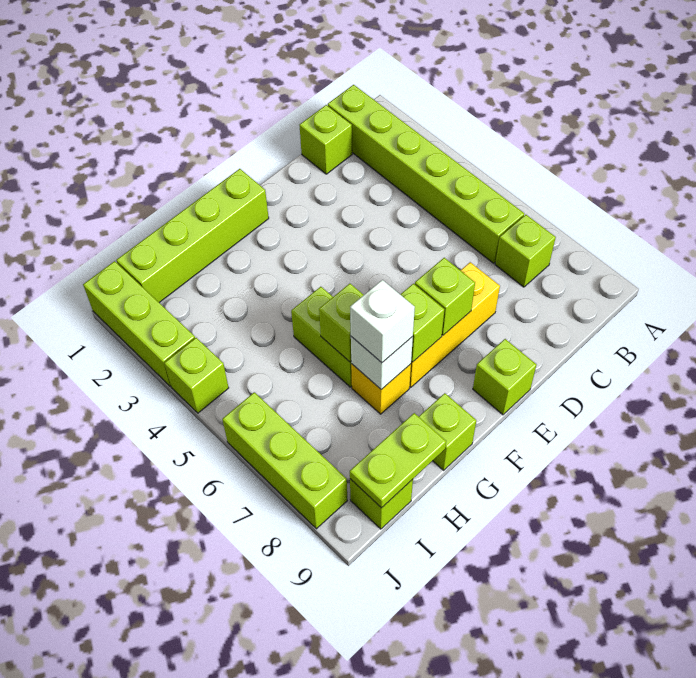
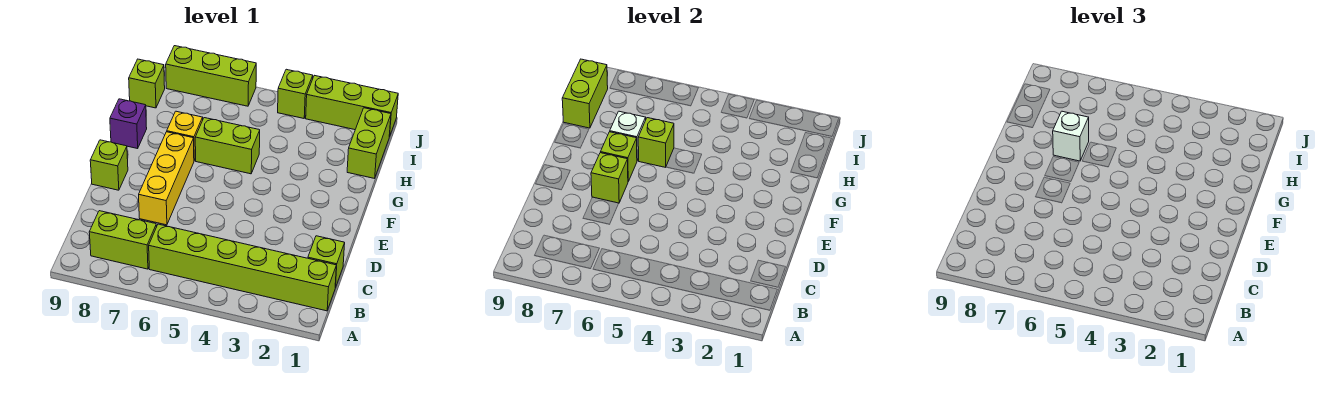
lime 1x1 brick [495,215,556,287] -> lime 1x2 brick [89,211,157,269]
lime 1x4 brick [116,169,269,303] -> lime 1x2 brick [347,108,391,178]
lime 1x1 brick [419,393,476,470] -> purple 1x1 brick [110,99,147,149]
lime 1x2 plate [350,413,446,508] -> lime 1x2 brick [562,59,608,128]

